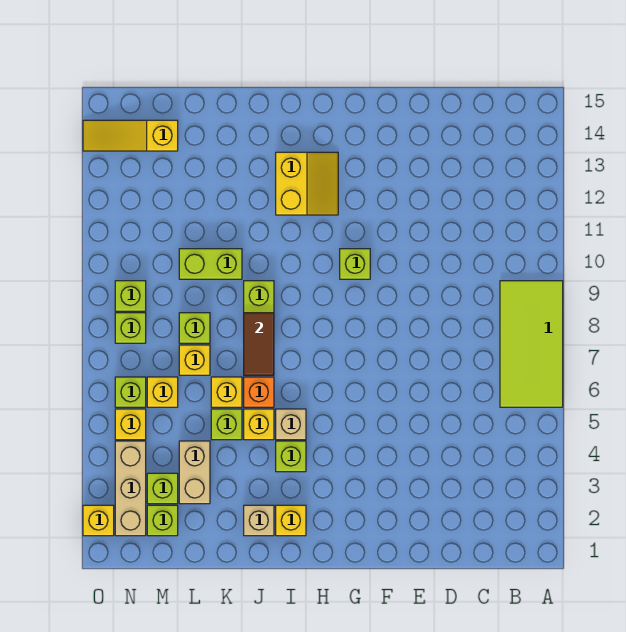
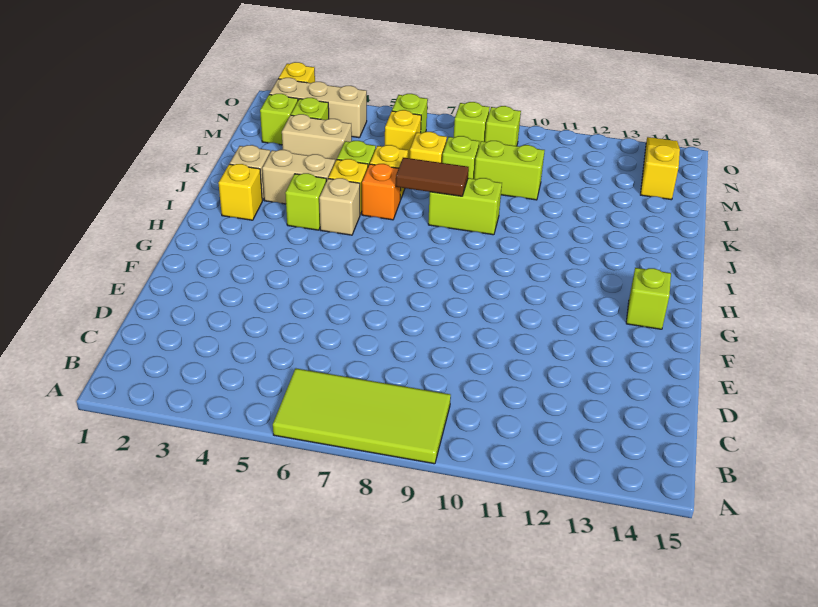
lime 1x1 brick [340,249,370,279] -> lime 1x1 brick moved to [626,268,671,329]
yellow 2x2 slope [276,152,338,215] -> none
none -> tan 1x2 brick [262,150,335,204]
lime 1x2 brick [179,249,242,279] -> lime 1x2 brick turned to [474,141,545,200]
yellow 1x1 brick [115,409,146,440] -> none

